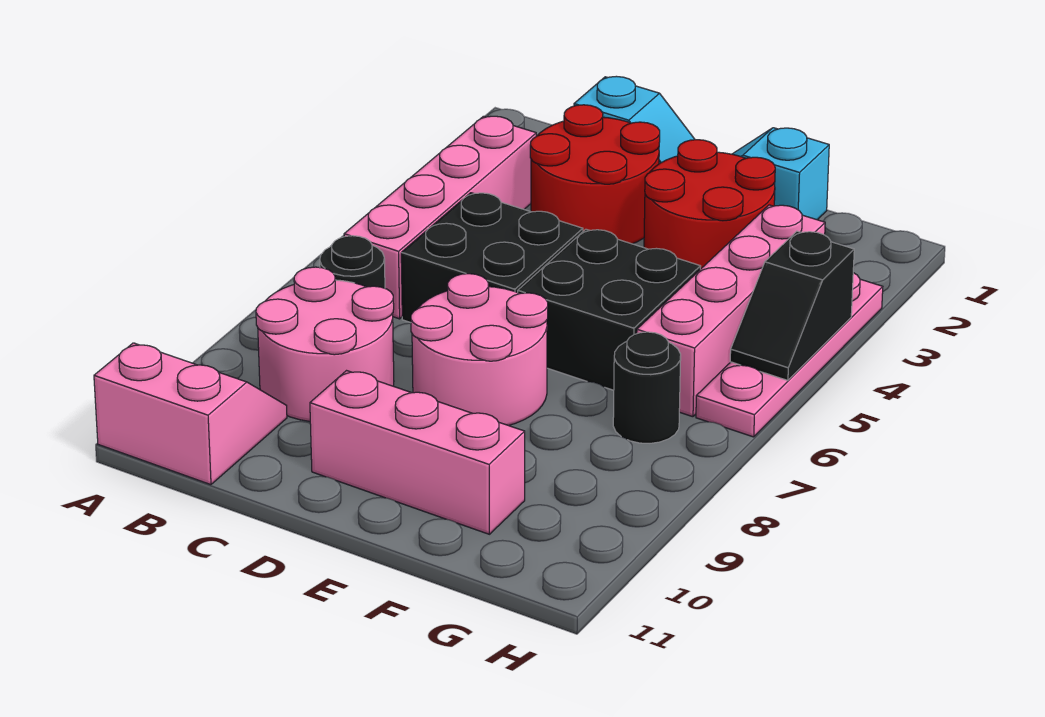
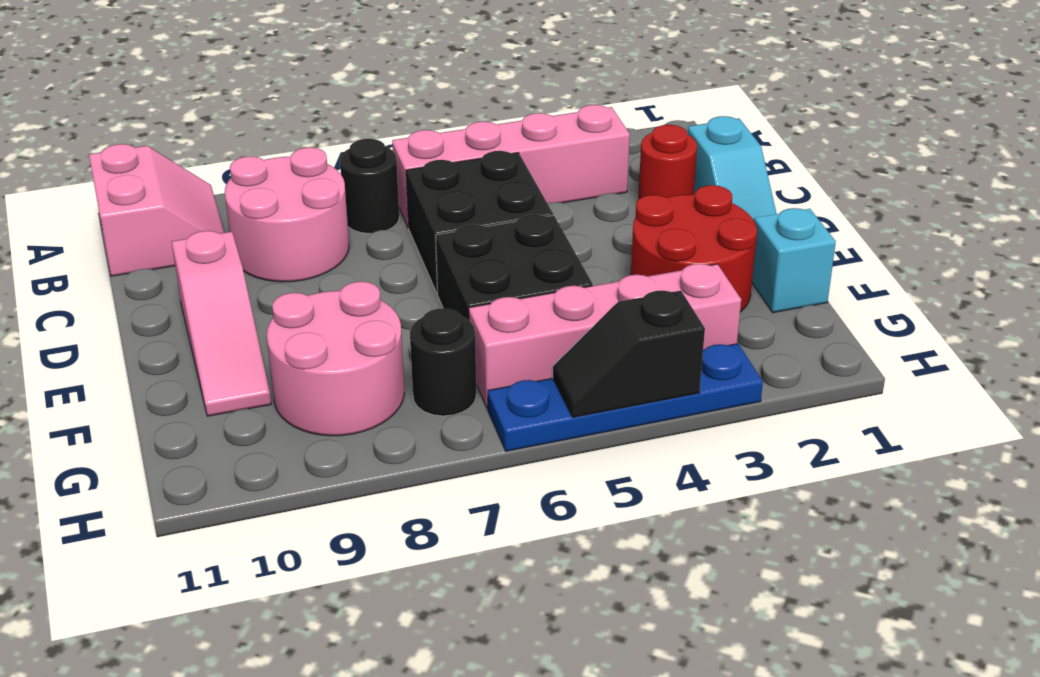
red 2x2 round brick [530,105,660,244] -> red 1x1 round brick [638,125,697,199]
pink 2x2 round brick [411,274,548,426] -> pink 2x2 round brick moved to [267,281,404,436]
pink 1x3 brick [310,371,525,534] -> pink 1x3 slope [172,231,271,416]
pink 1x4 plate [696,273,883,437] -> blue 1x4 plate [488,344,763,451]

